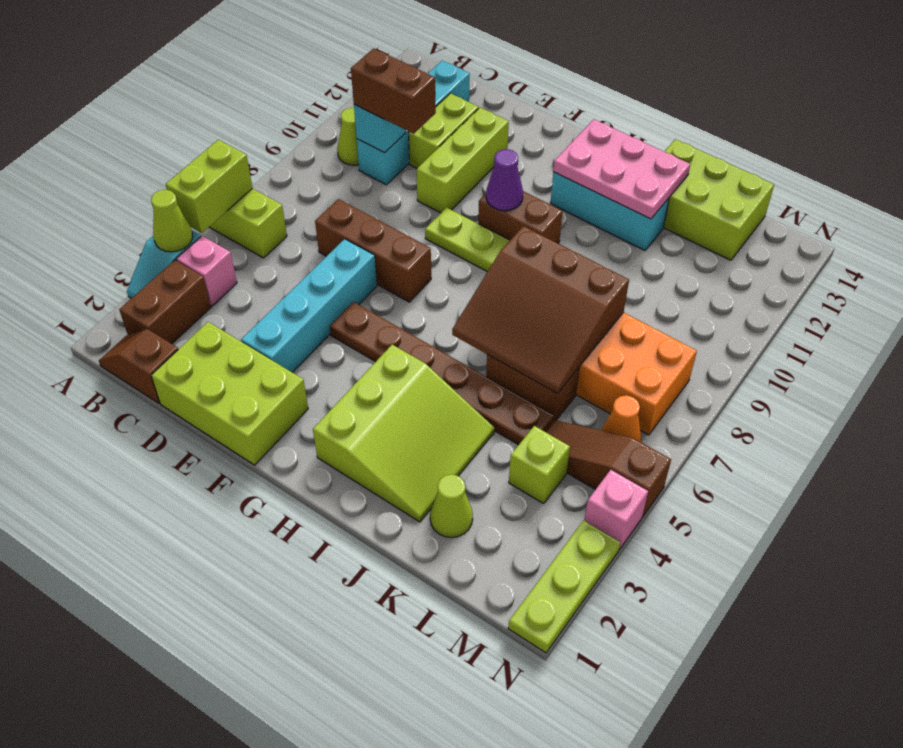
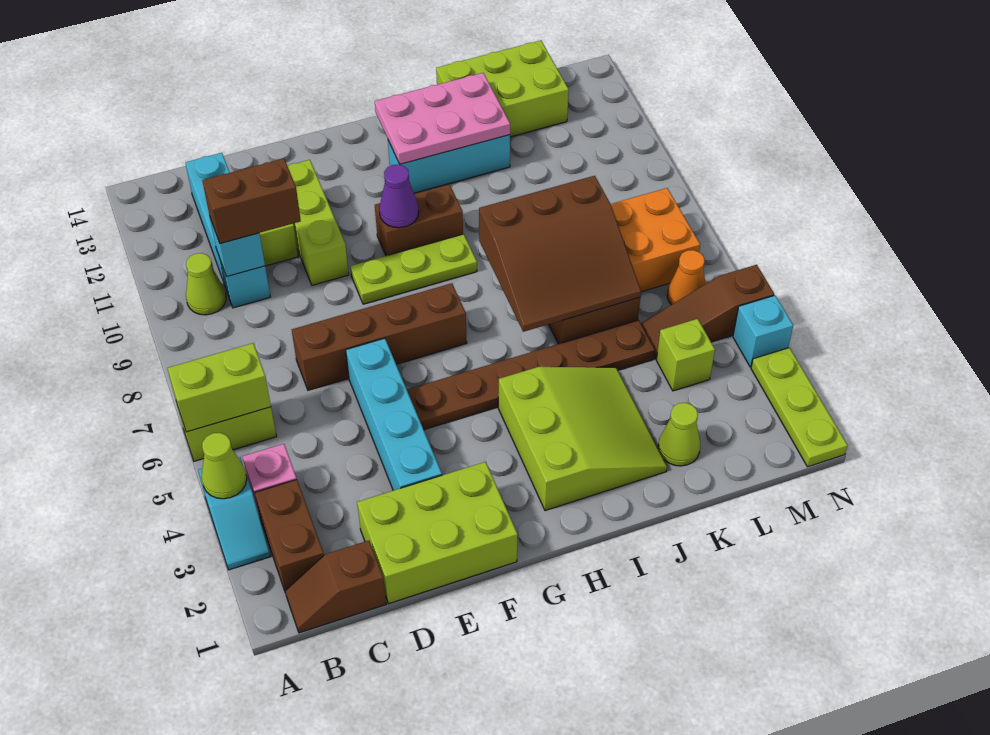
lime 1x2 brick [166,140,252,233] -> lime 1x2 brick turned to [167,343,271,432]
brown 1x3 brick [315,199,431,302] -> brown 1x4 brick [292,283,467,390]
pink 1x1 brick [584,470,648,549] -> cyan 1x1 brick [733,295,793,367]

